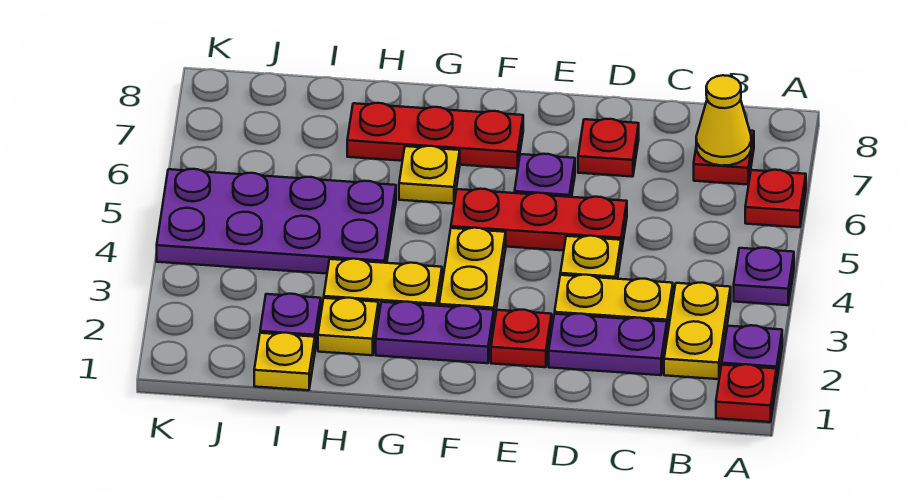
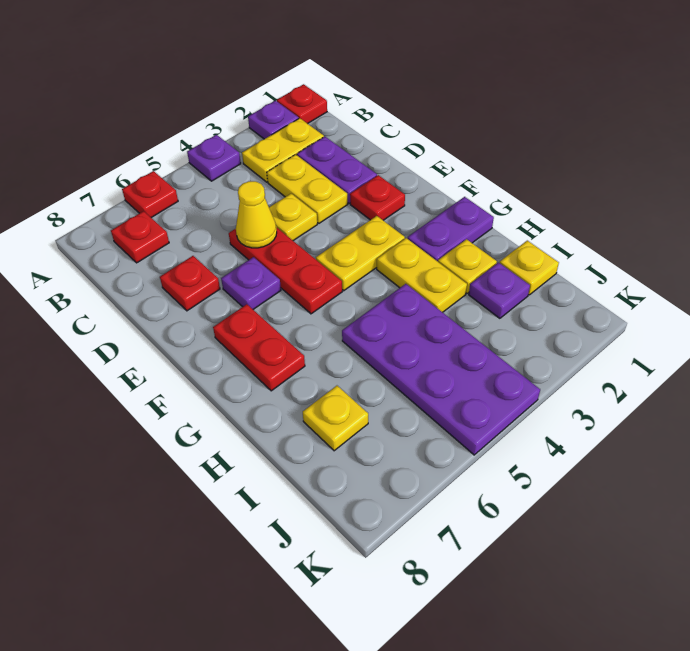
yellow 1x1 cone [696,75,751,166] -> yellow 1x1 cone moved to [236,181,277,248]
purple 1x2 plate [376,302,494,363] -> purple 1x2 plate turned to [408,197,494,261]
red 1x3 plate [347,103,523,169] -> red 1x2 plate [213,304,305,391]
yellow 1x1 plate [399,146,460,204] -> yellow 1x1 plate moved to [303,386,368,451]

